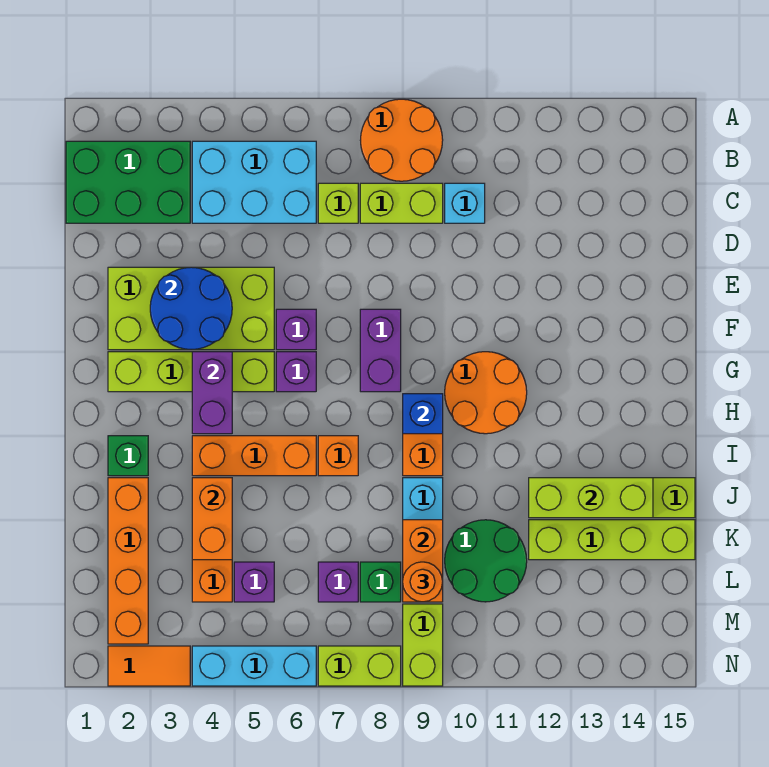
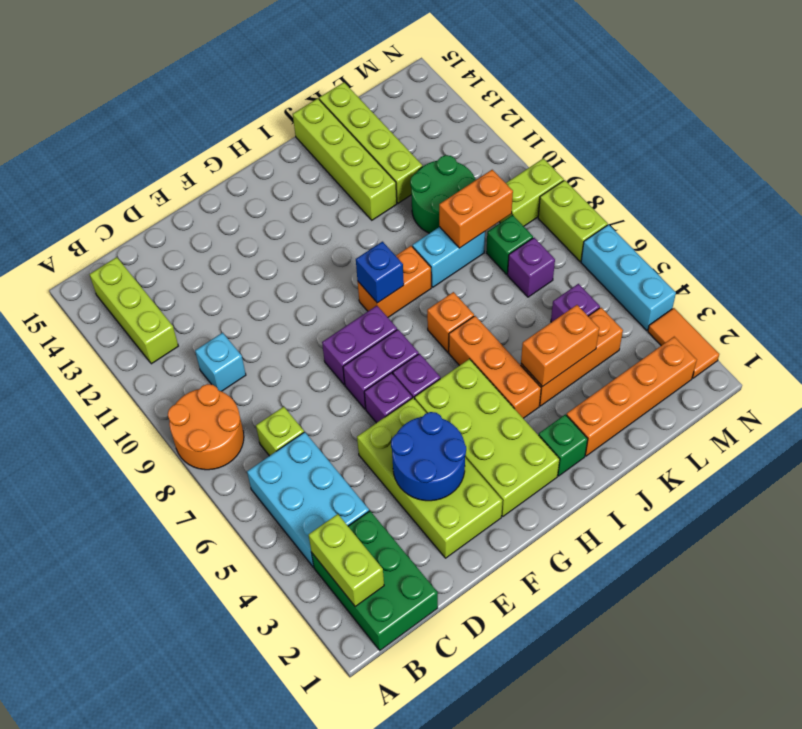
lime 1x2 brick [360,183,443,223] -> lime 1x2 brick moved to [309,514,384,607]
lime 1x4 brick [108,352,274,392] -> lime 2x4 brick [415,359,560,516]
purple 1x2 brick [192,352,232,434] -> purple 1x2 brick moved to [343,330,419,409]
orange 2x2 round brick [445,352,527,434] -> none
lime 1x3 brick [529,478,653,518] -> lime 1x3 brick moved to [89,257,178,364]
orange 1x1 round brick [403,562,443,602] -> none

